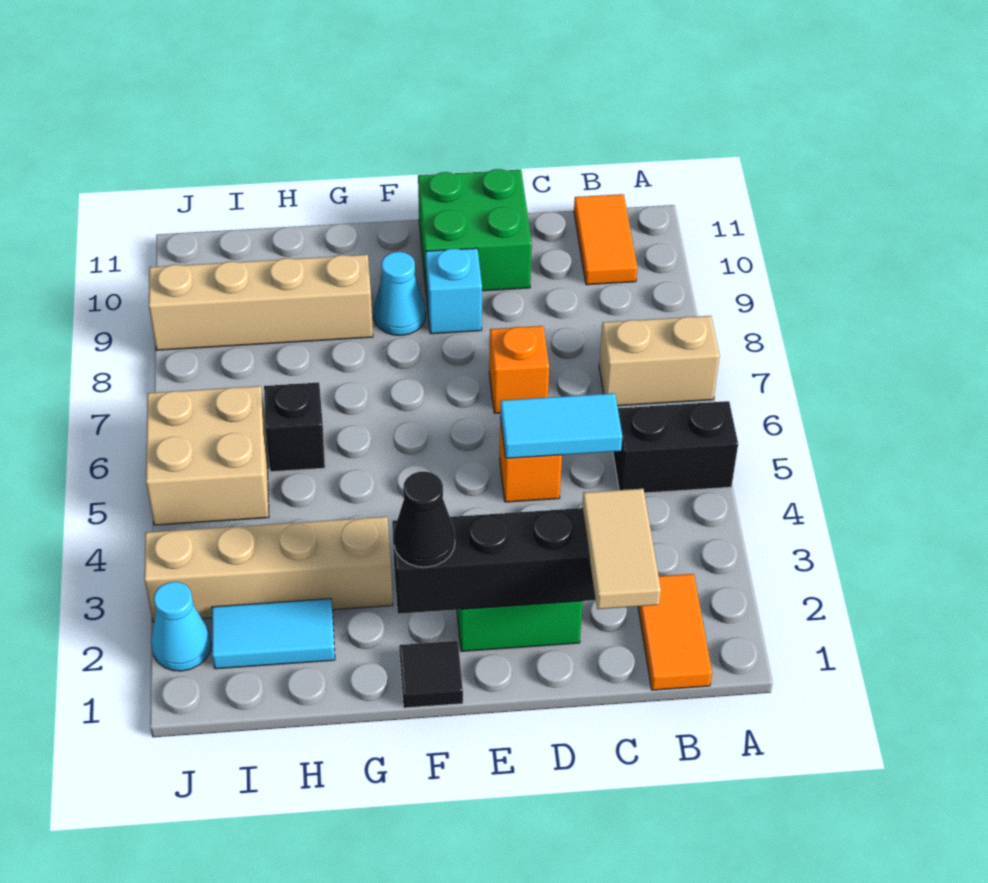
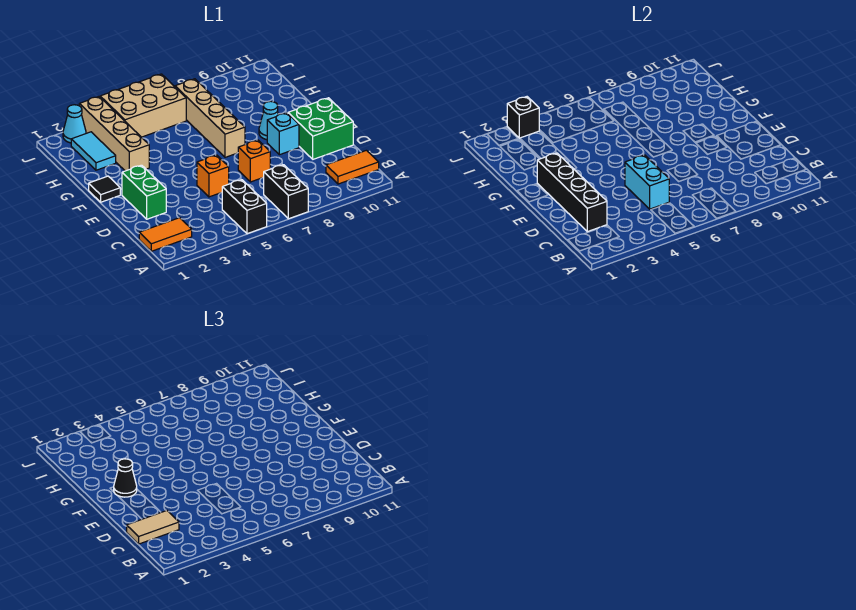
tan 1x2 brick [599,316,720,406] -> black 1x2 brick [264,165,308,219]
cyan 1x2 tile [500,393,622,458] -> cyan 1x2 brick [625,155,669,209]
tan 1x4 brick [149,255,373,350] -> tan 1x4 brick moved to [175,79,245,157]
black 1x1 brick [264,382,325,472] -> black 1x1 brick moved to [507,97,539,138]
tan 2x2 brick [146,386,269,525] -> tan 2x3 brick [100,74,186,137]

